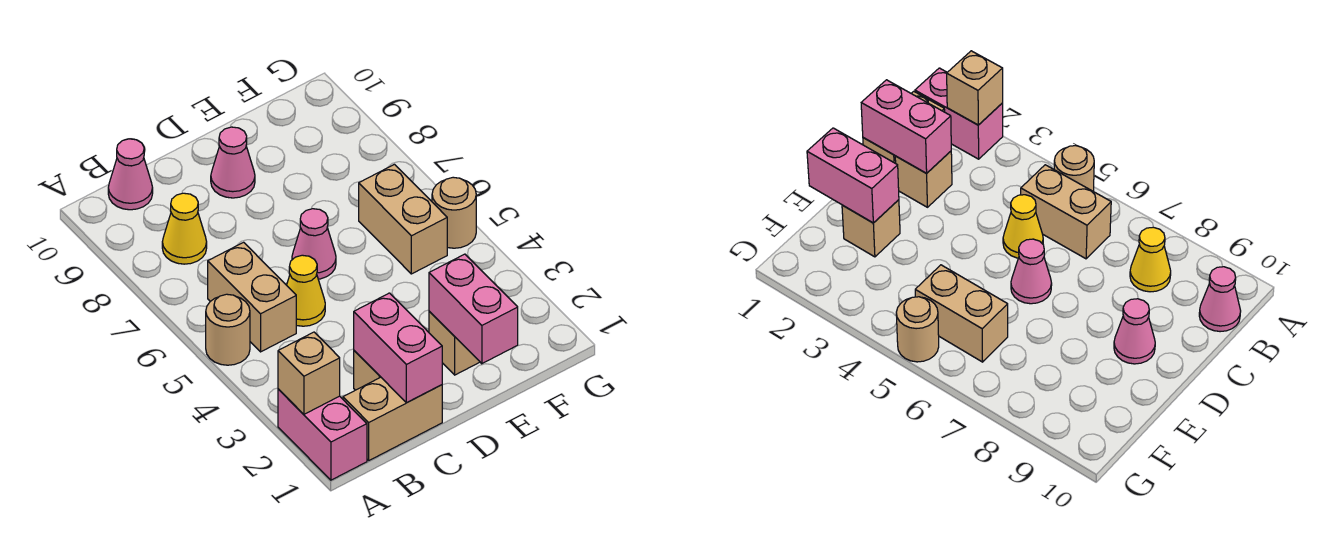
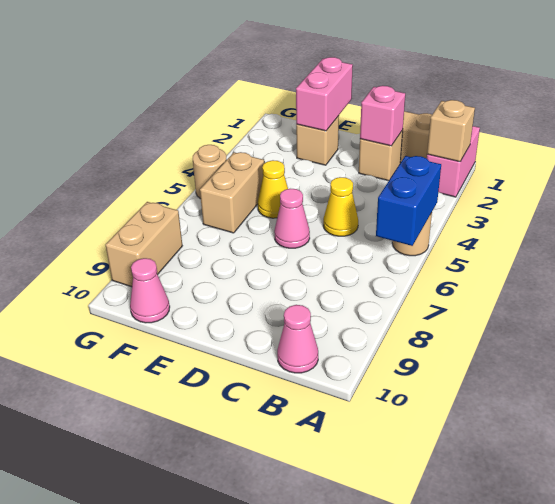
none -> blue 1x2 brick [376,156,441,246]
tan 1x2 brick [208,242,296,352] -> tan 1x2 brick moved to [105,202,182,287]
yellow 1x1 cone [162,193,207,264] -> yellow 1x1 cone moved to [258,160,288,218]
pink 1x2 brick [354,293,442,403] -> pink 1x1 brick [360,86,405,146]
pink 1x1 cone [211,127,255,198] -> pink 1x1 cone moved to [130,258,170,323]

